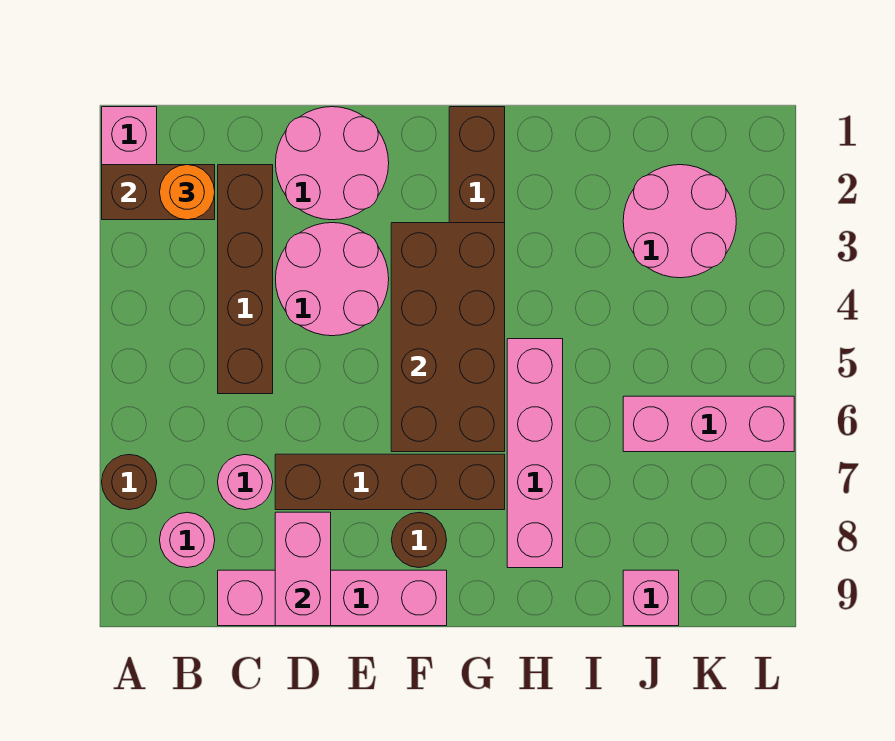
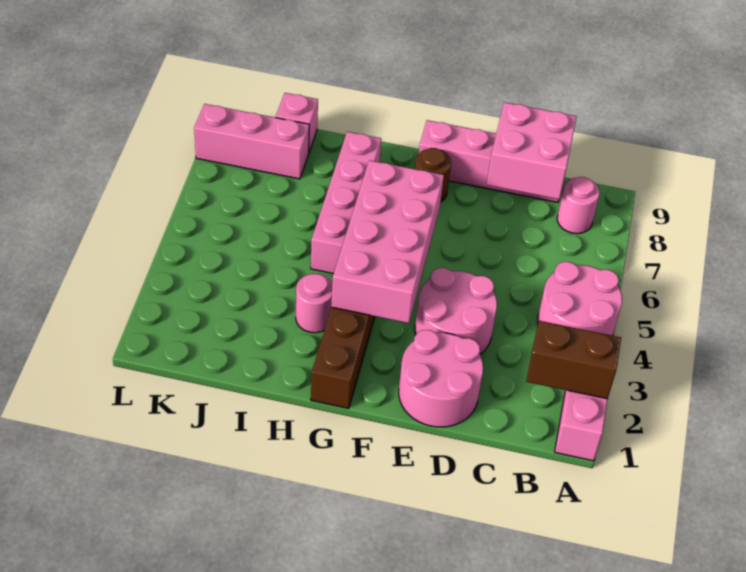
brown 1x1 round brick [102,455,157,510] -> none
orange 1x1 round brick [160,165,215,220] -> none
brown 1x4 brick [218,165,273,394] -> none
pink 1x1 round brick [218,455,273,510] -> pink 1x1 round brick moved to [296,274,333,333]
brown 1x4 brick [275,454,505,510] -> none
pink 1x2 brick [275,512,331,626] -> pink 2x2 brick [487,102,577,199]
brown 2x4 brick [391,223,505,452] -> pink 2x4 brick [331,160,444,323]
pink 2x2 round brick [623,165,736,278] -> pink 2x2 round brick moved to [538,262,622,336]
pink 1x3 brick [623,396,794,452] -> pink 1x3 brick moved to [194,104,309,179]

